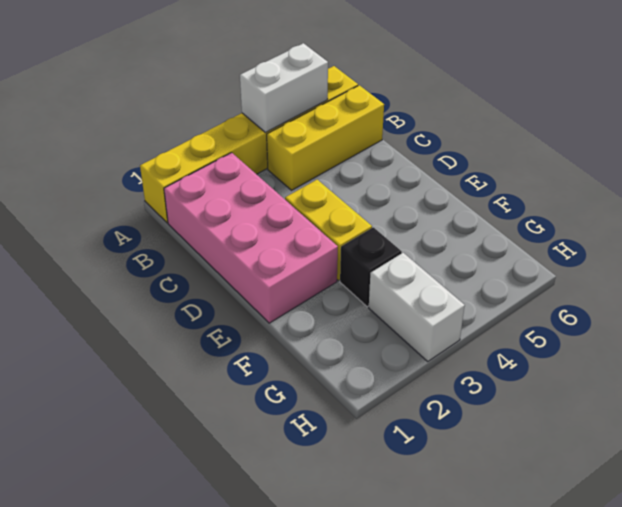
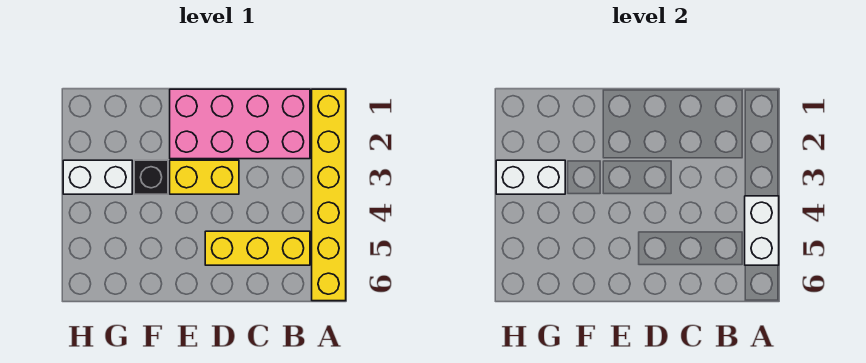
yellow 1x3 brick [267,85,384,190] -> yellow 1x3 brick turned to [205,231,310,265]
none -> white 1x2 brick [496,160,565,194]

